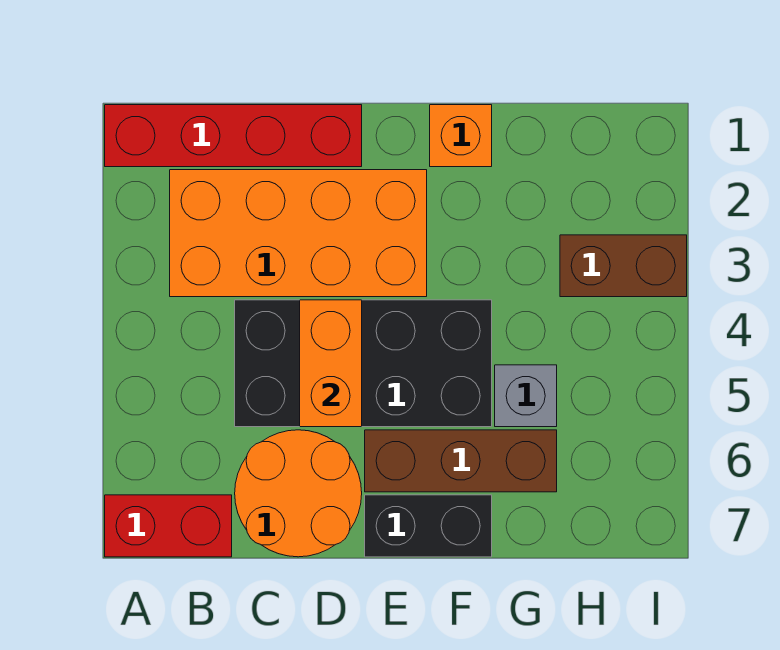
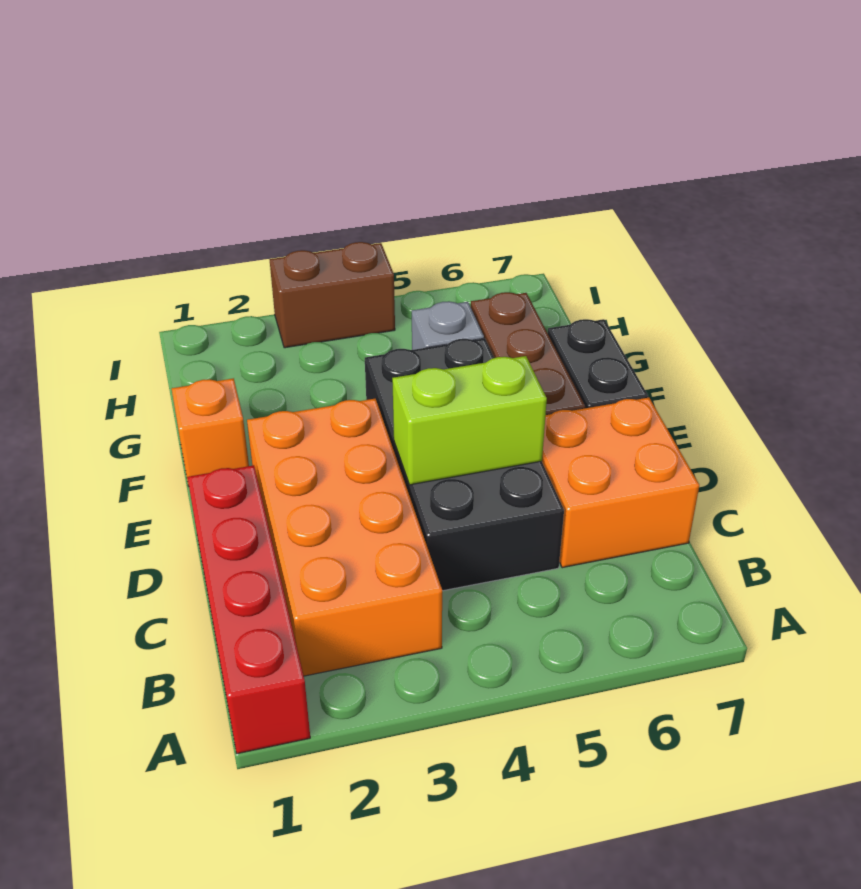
red 1x2 brick [105,495,232,557] -> none
orange 2x2 round brick [235,430,362,557] -> orange 2x2 brick [542,398,699,568]
orange 1x2 brick [300,300,362,427] -> lime 1x2 brick [392,356,547,485]
brown 1x2 brick [560,235,687,297] -> brown 1x2 brick turned to [270,242,395,348]

